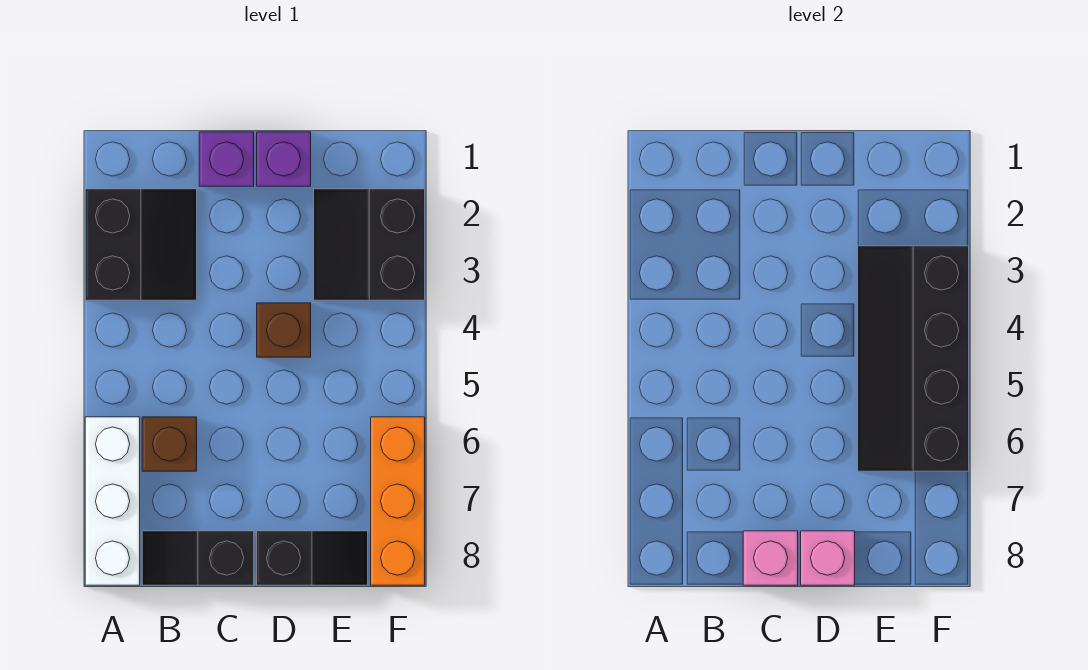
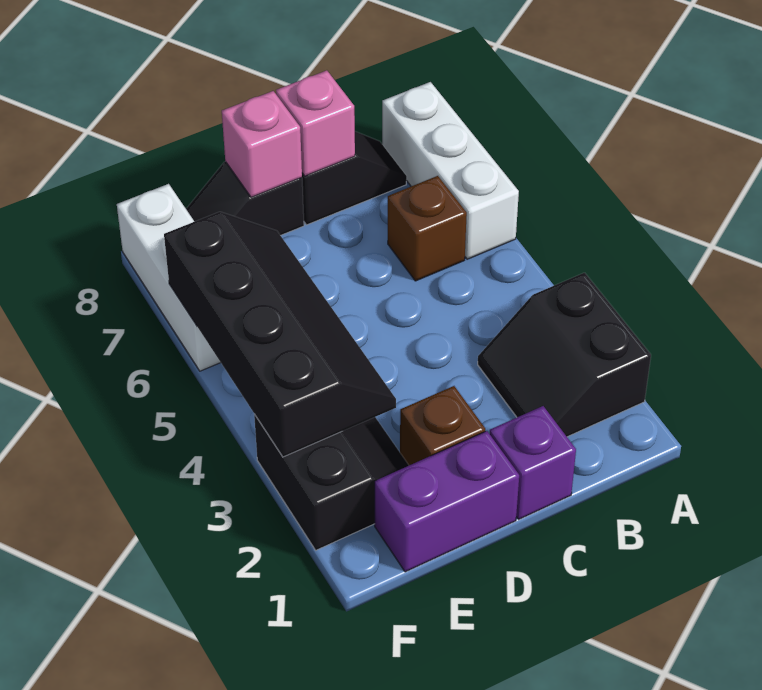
purple 1x1 brick [257,132,311,186] -> purple 1x2 brick [375,431,519,572]
brown 1x1 brick [257,303,311,357] -> brown 1x1 brick moved to [400,386,485,465]
orange 1x3 brick [371,417,425,585] -> white 1x3 brick [117,184,221,371]

